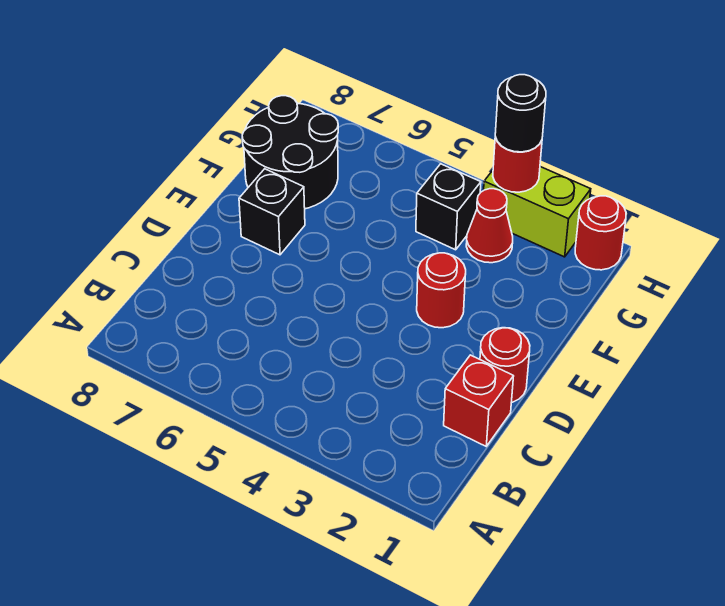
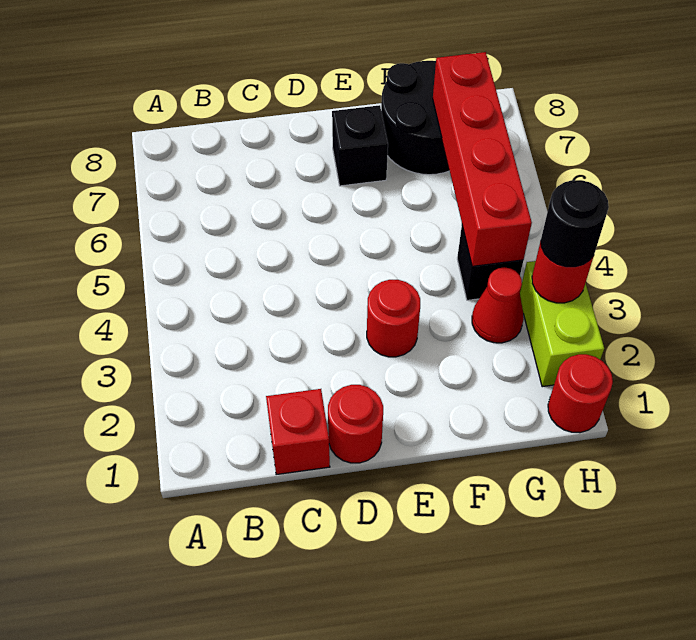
none -> red 1x4 brick [433,52,532,266]

